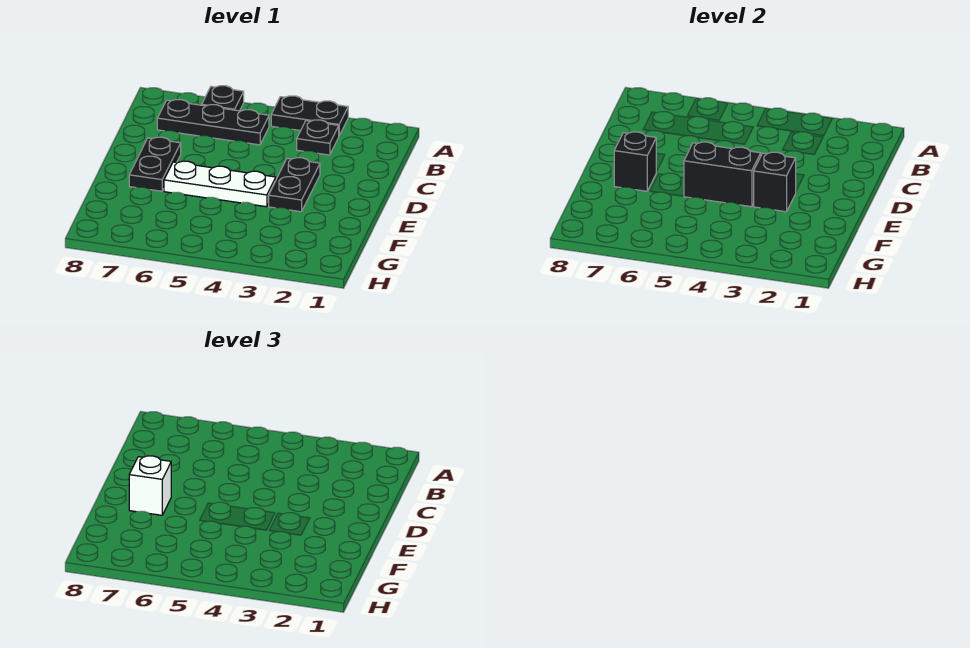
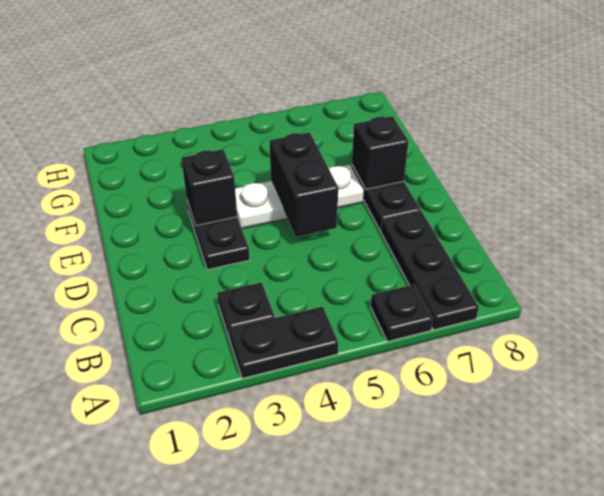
black 1x3 plate [157,100,269,145] -> black 1x3 plate turned to [381,211,479,330]
black 1x2 brick [684,142,761,207] -> black 1x2 brick turned to [269,132,338,237]
white 1x1 brick [129,456,171,515] -> none

